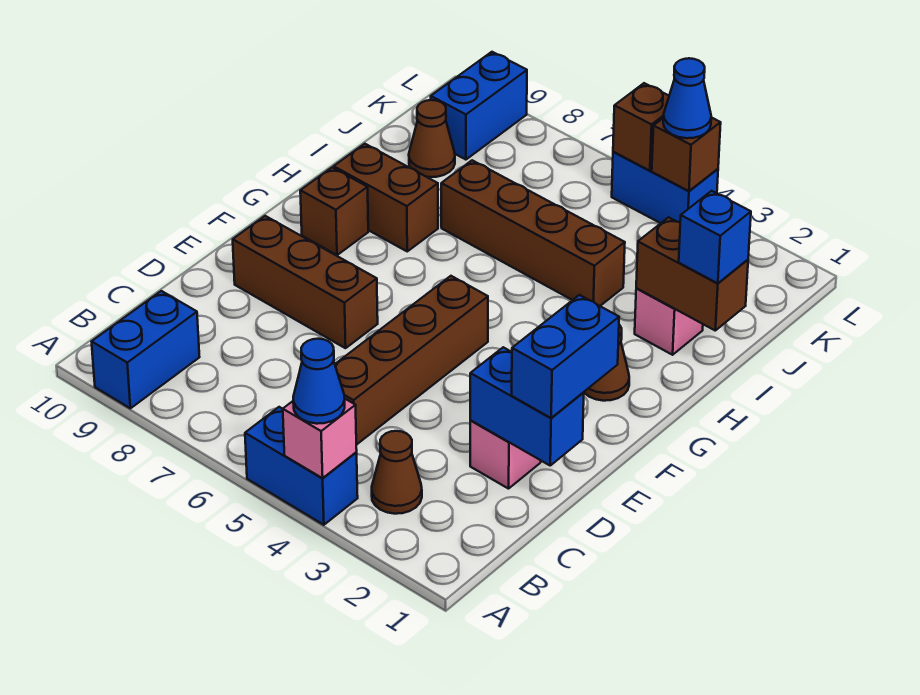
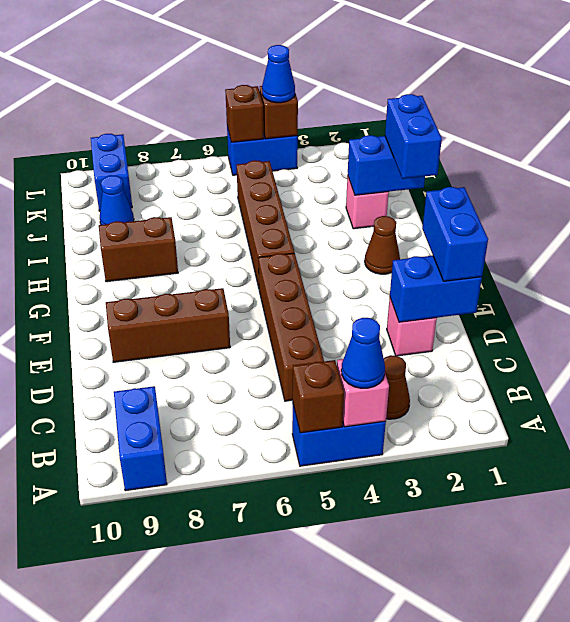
brown 1x1 brick [300,168,368,255] -> brown 1x1 brick moved to [293,360,344,433]
brown 1x2 brick [636,217,748,330] -> blue 1x2 brick [348,135,425,195]
blue 1x1 brick [679,191,751,283] -> blue 1x2 brick [385,94,442,179]
brown 1x4 brick [441,160,625,306] -> brown 1x4 brick turned to [237,160,294,288]
brown 1x1 cone [409,100,455,177] -> blue 1x1 cone [100,175,134,225]

